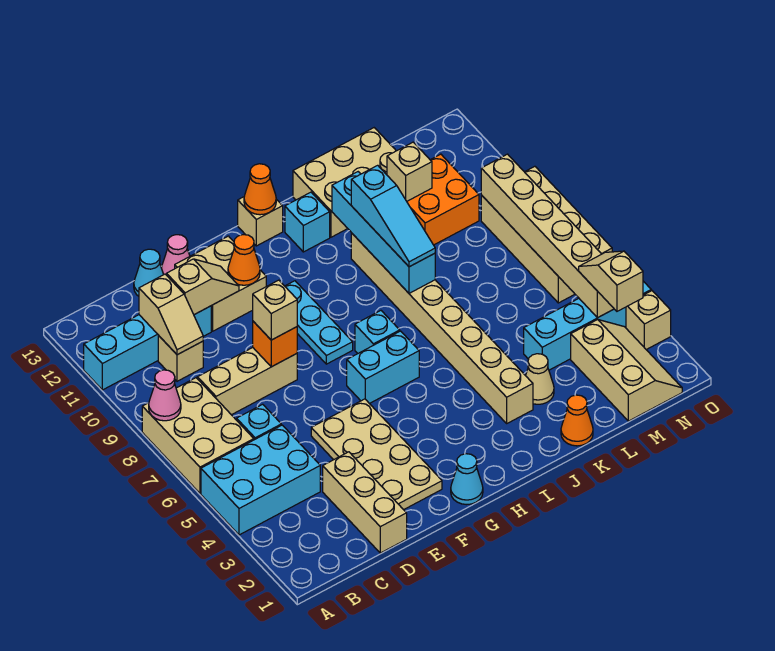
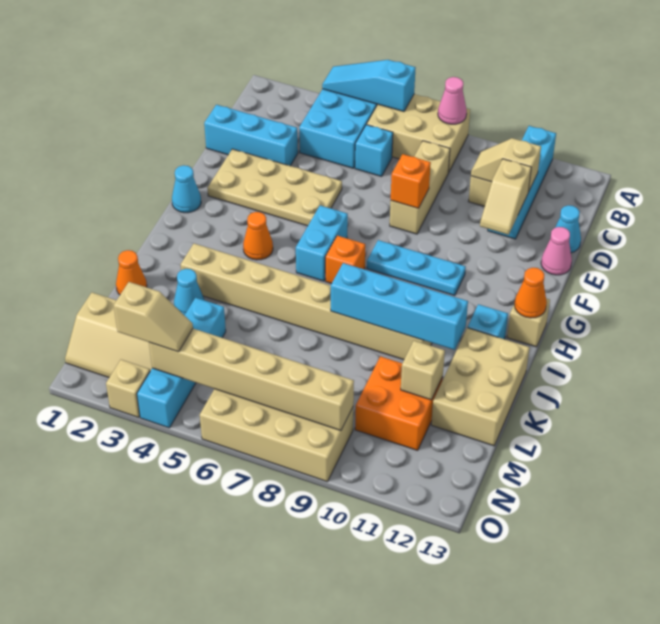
tan 1x3 brick [323,452,407,553] -> cyan 1x3 brick [204,105,298,166]
tan 1x1 brick [253,280,297,340] -> none
tan 2x2 brick [175,236,266,331] -> none
orange 1x1 cone [228,235,260,285] -> orange 1x1 cone moved to [243,212,273,260]
cyan 1x1 brick [355,311,400,353] -> orange 1x1 brick [325,236,365,284]
cyan 1x3 slope [351,165,435,267] -> cyan 1x3 slope moved to [322,60,416,112]
tan 1x1 cone [526,354,554,404] -> cyan 1x1 cone [174,269,204,315]

